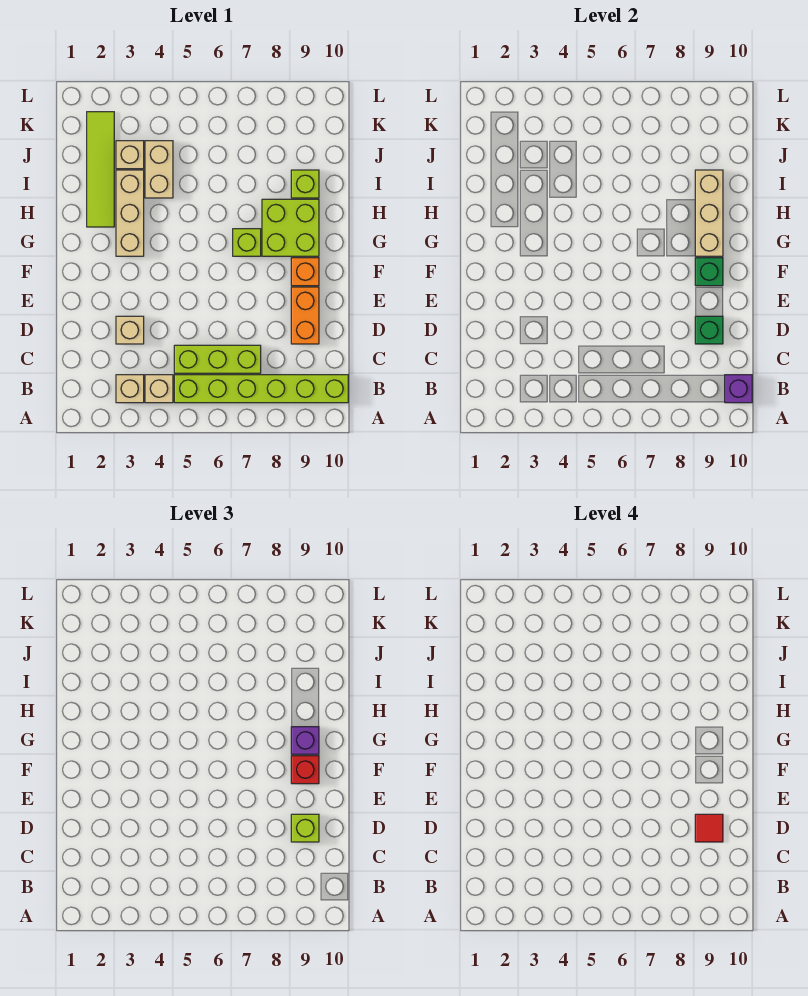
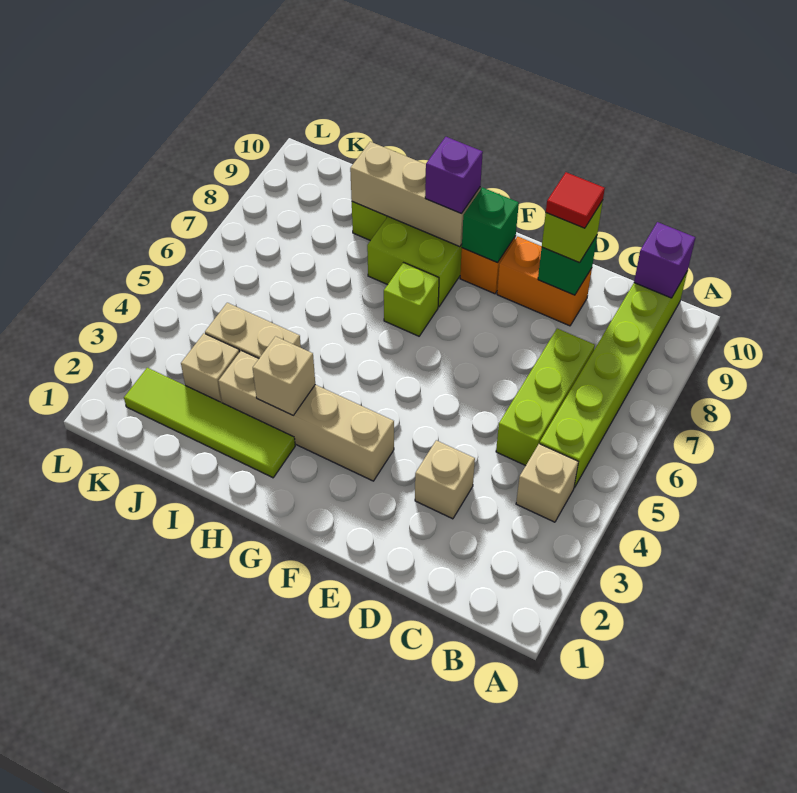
tan 1x1 brick [116,375,144,403] -> tan 1x1 brick moved to [253,336,315,415]
red 1x1 brick [291,756,319,784] -> none
tan 1x3 brick [116,170,144,256] -> tan 1x4 brick [219,351,394,481]

